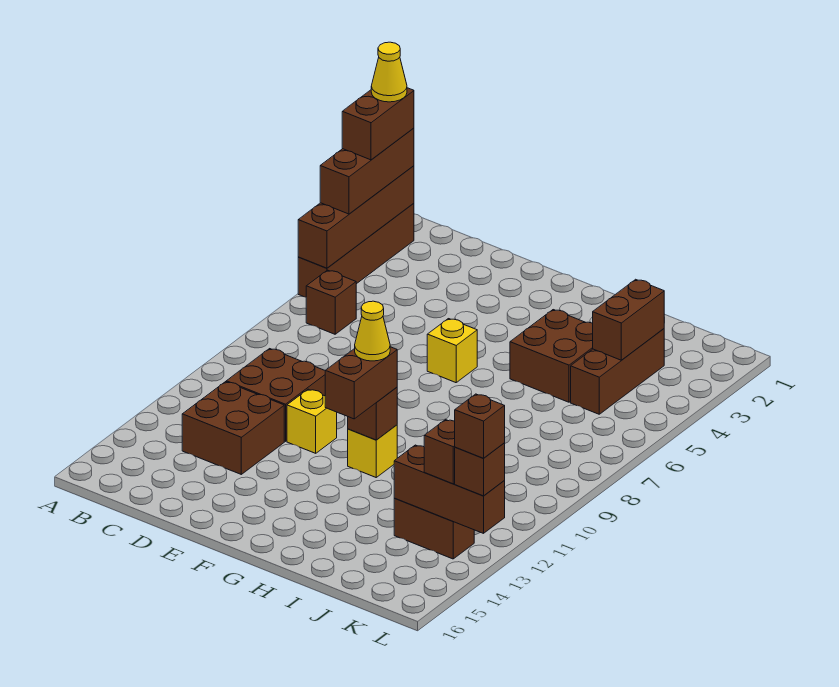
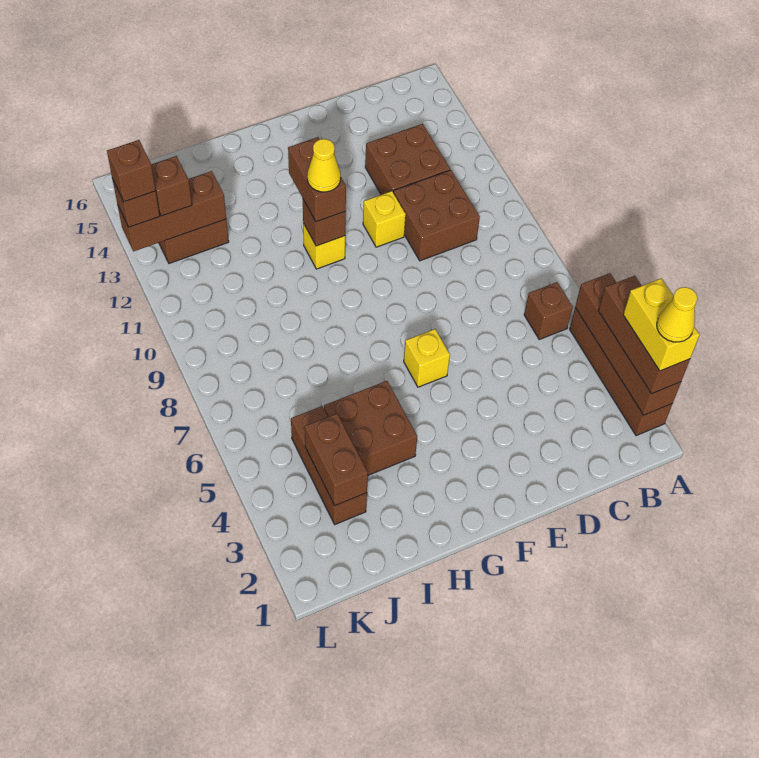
brown 1x2 brick [342,88,414,160] -> yellow 1x2 brick [623,278,700,371]

